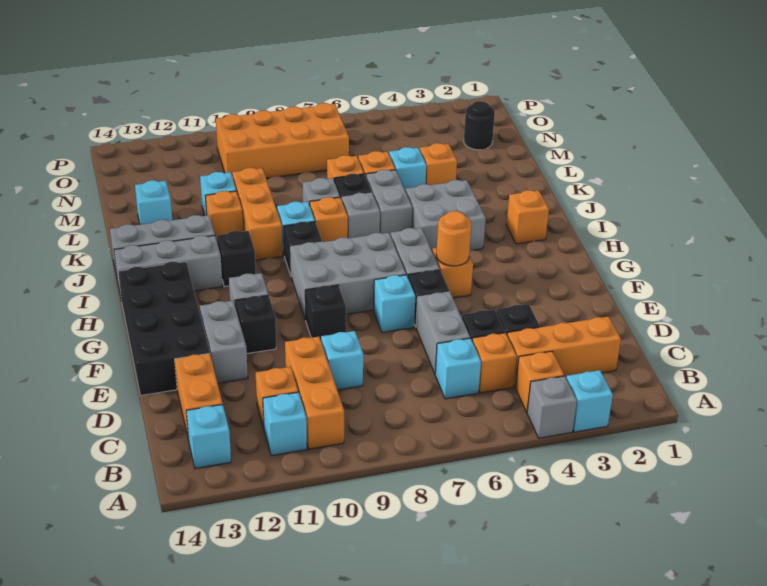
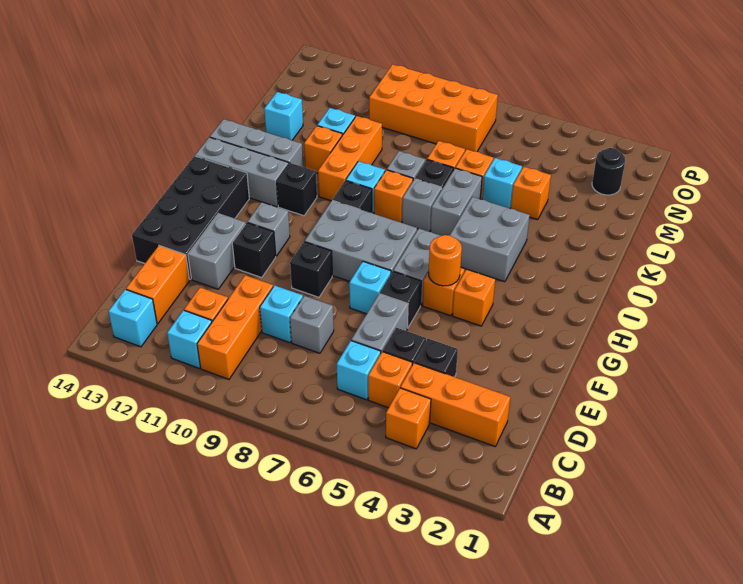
cyan 1x1 brick [566,370,613,432] -> none
grey 1x1 brick [527,376,577,438] -> grey 1x1 brick moved to [290,296,334,353]
orange 1x1 brick [506,190,549,244] -> orange 1x1 brick moved to [453,269,495,326]

